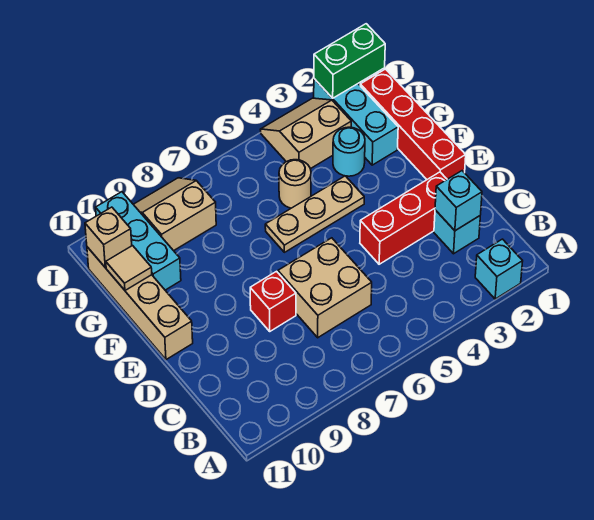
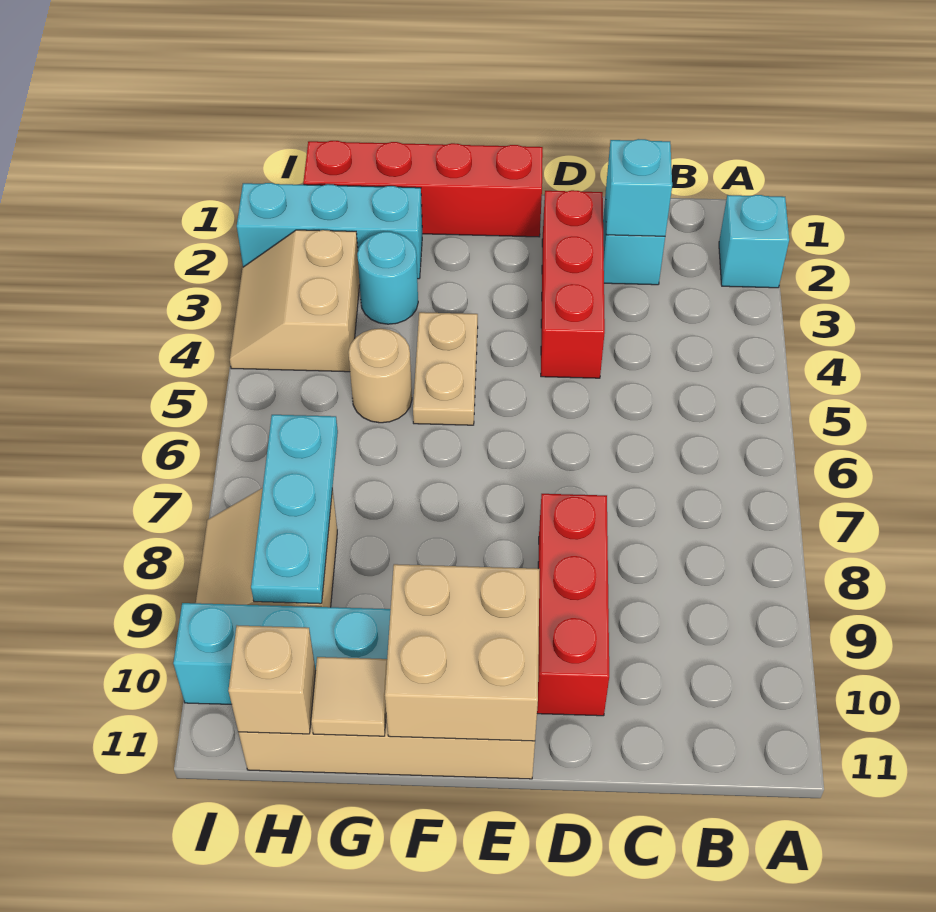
tan 2x2 brick [278,238,372,338] -> tan 2x2 brick moved to [385,564,540,741]
red 1x1 brick [250,271,296,331] -> red 1x3 brick [537,494,609,716]
tan 1x3 plate [265,176,364,252] -> tan 1x2 plate [413,312,478,425]
none -> cyan 1x3 plate [251,415,338,604]
green 1x2 brick [314,24,385,98] -> none

